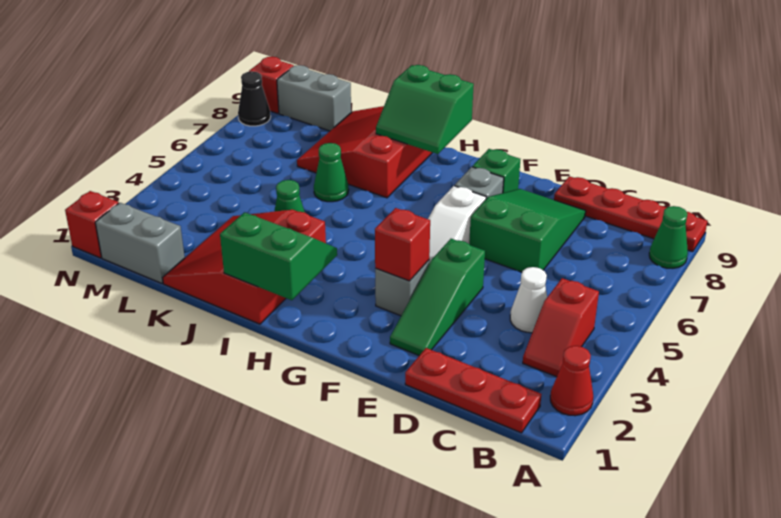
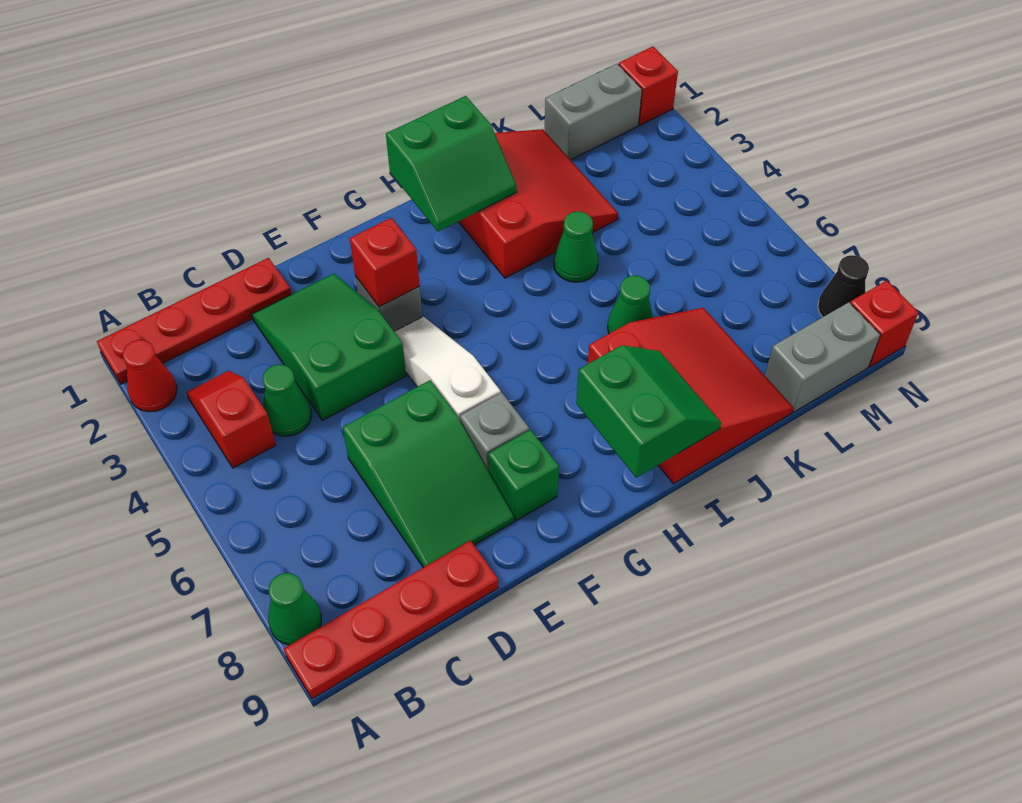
red 1x3 plate [405,348,542,433] -> red 1x4 plate [97,258,291,384]
white 1x1 cone [510,267,547,333] -> green 1x1 cone [263,364,311,436]
green 1x3 slope [390,239,485,355] -> green 2x3 slope [252,274,406,421]
green 2x2 slope [376,65,474,154] -> green 2x2 slope turned to [576,345,721,478]

